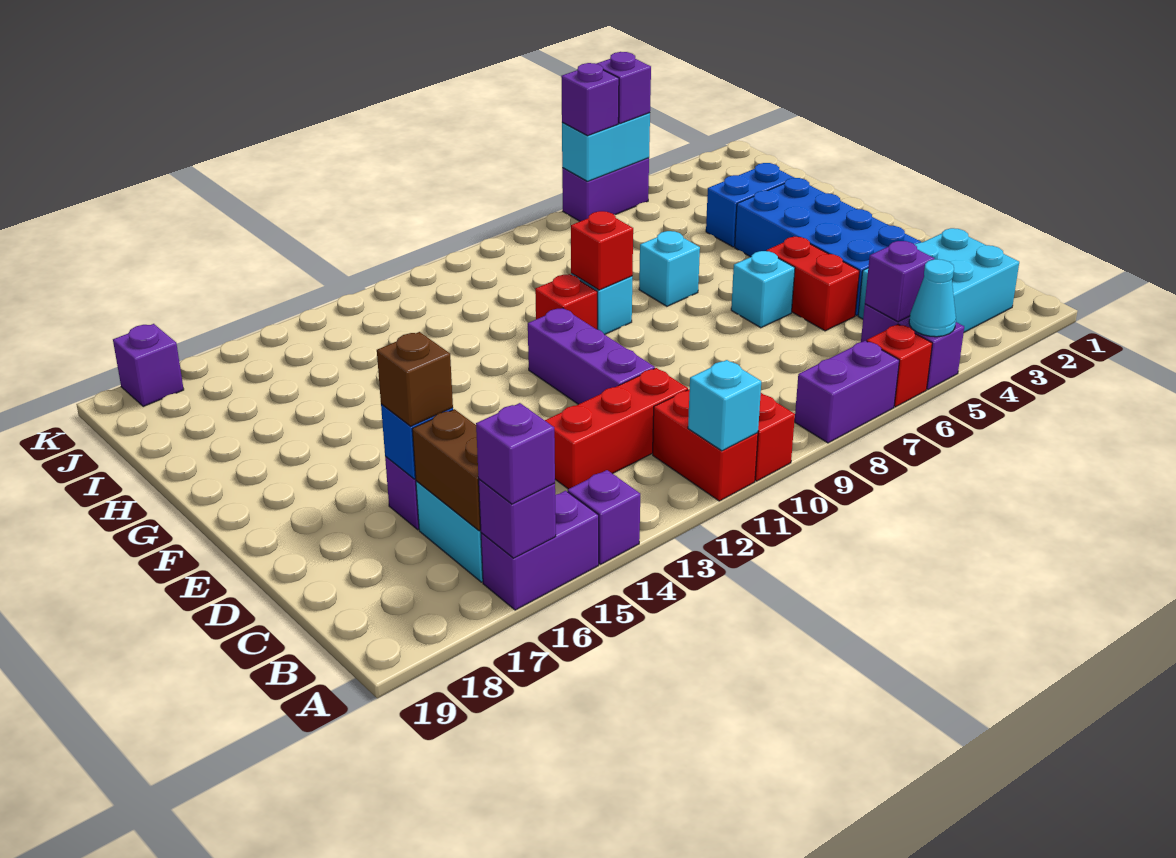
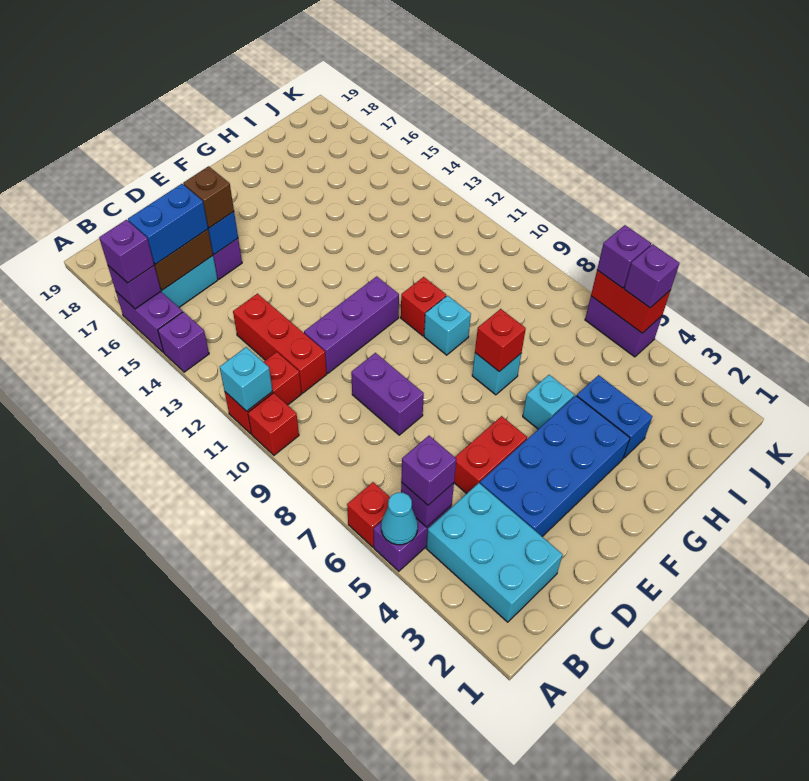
purple 1x2 brick [795,341,899,443] -> purple 1x2 brick moved to [351,353,424,435]
none -> blue 1x2 brick [128,184,208,264]
cyan 1x1 brick [731,251,795,328] -> cyan 1x1 brick moved to [523,375,574,429]
red 1x1 brick [571,211,633,290] -> red 1x1 brick moved to [475,309,526,372]
cyan 1x2 brick [562,113,650,181] -> red 1x2 brick [591,270,671,333]
purple 1x1 brick [113,324,184,407] -> purple 1x1 brick moved to [401,436,457,505]

